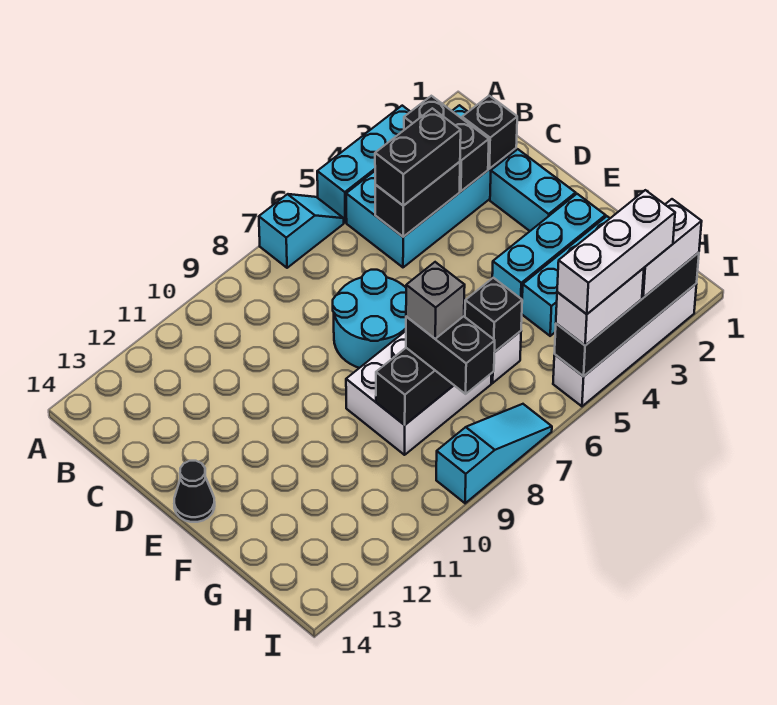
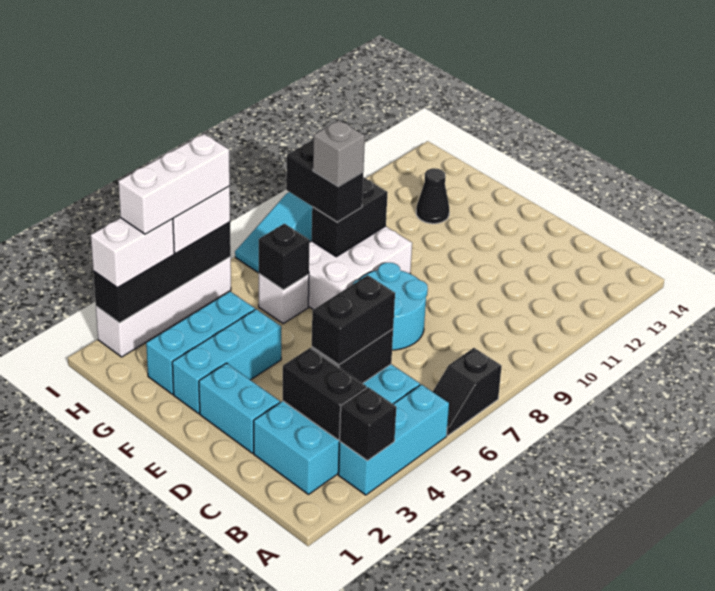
cyan 1x2 slope [259,194,344,268] -> black 1x2 slope [433,348,502,436]
black 1x1 brick [462,96,517,169] -> black 1x1 brick moved to [340,387,396,461]
black 1x1 cone [174,461,215,522] -> black 1x1 cone moved to [416,168,449,224]

